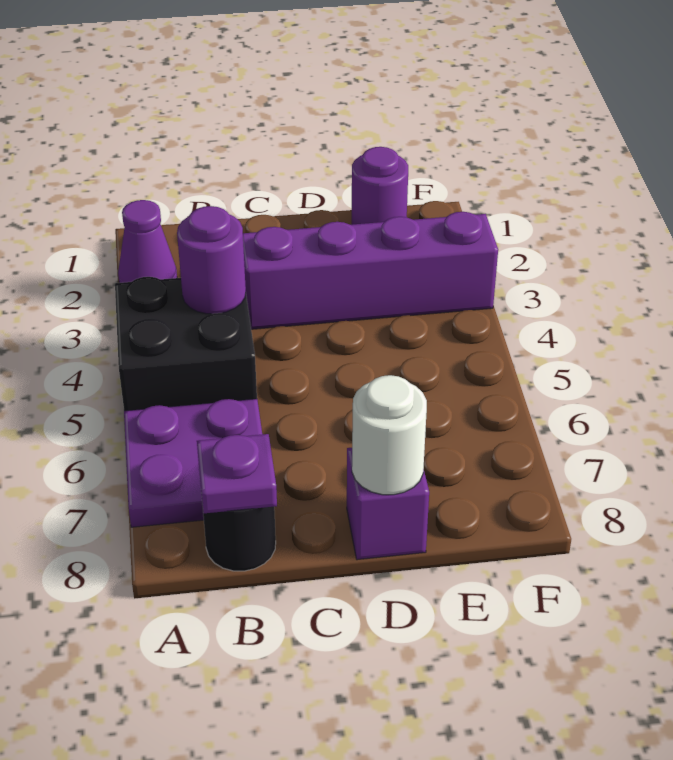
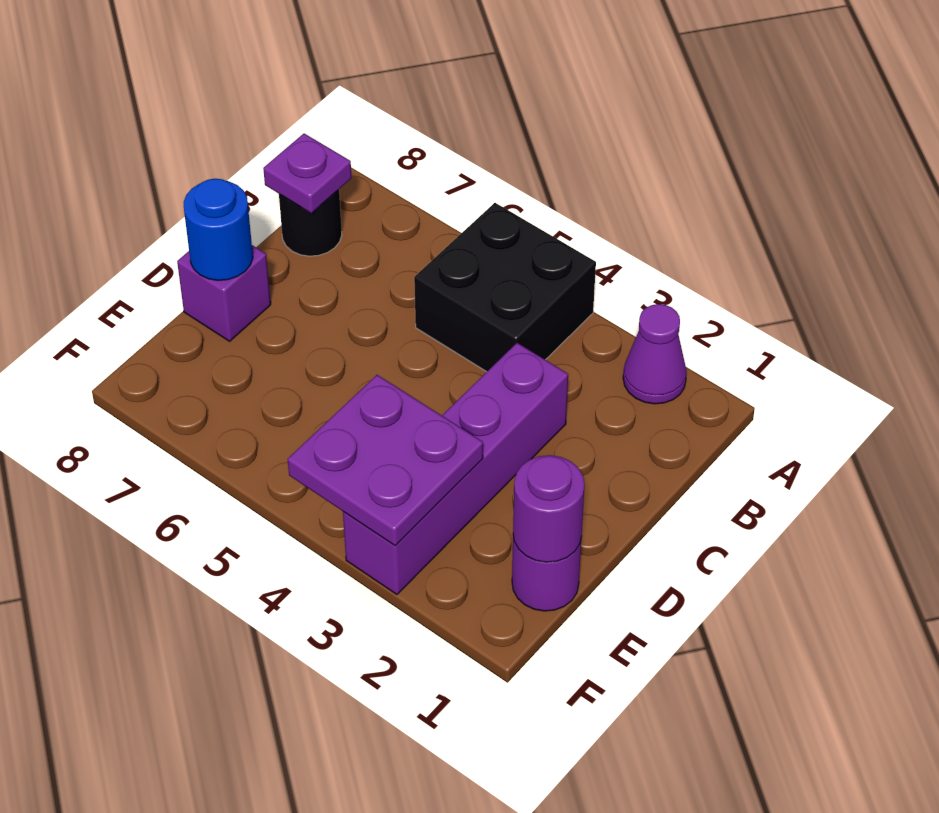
purple 2x2 plate [124,399,262,527] -> purple 2x2 plate moved to [288,375,483,546]
purple 1x1 round brick [177,206,246,314] -> purple 1x1 round brick moved to [513,455,585,562]
white 1x1 round brick [352,375,427,495] -> blue 1x1 round brick [184,179,253,280]

